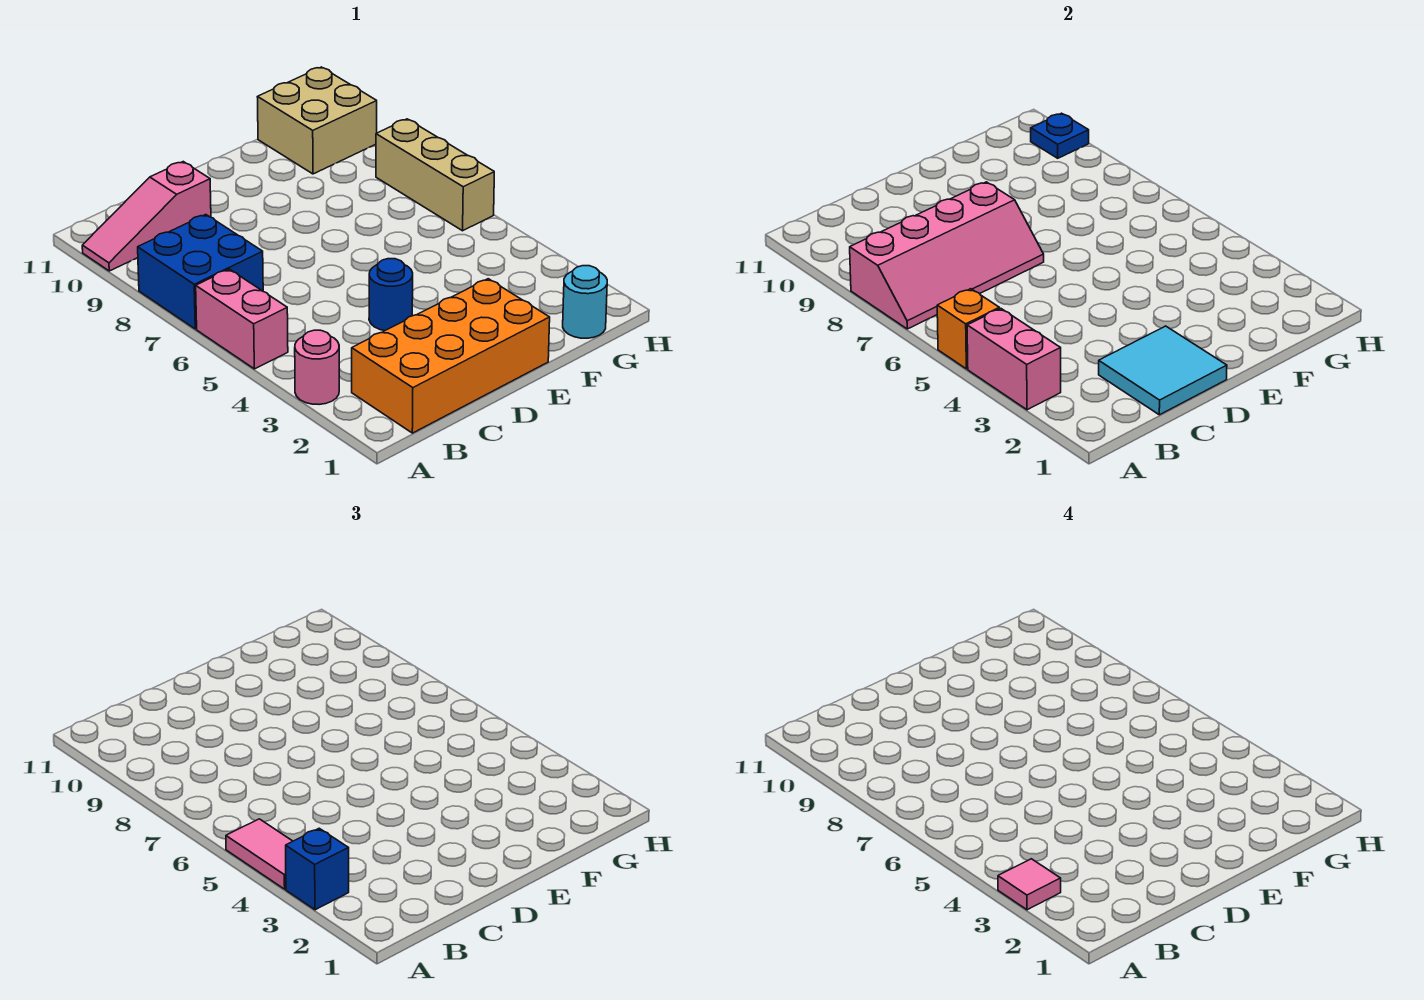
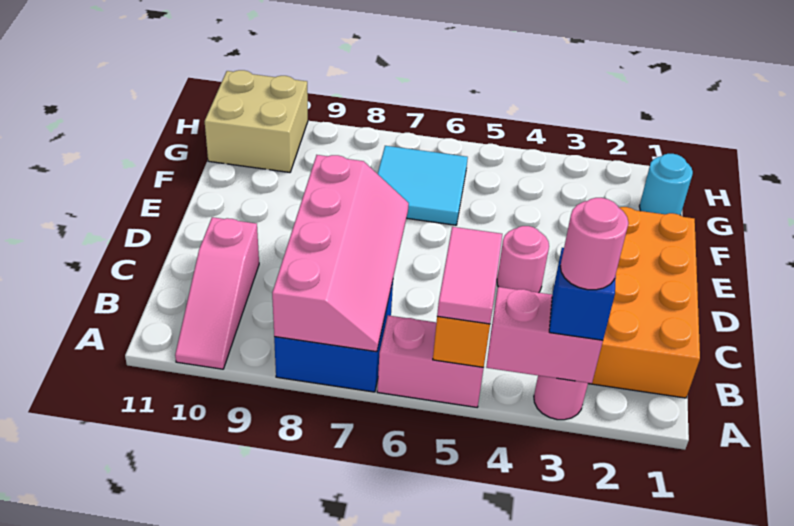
pink 1x1 tile [998,859,1061,910] -> pink 1x1 round brick [560,198,629,290]
pink 1x2 tile [226,819,293,889] -> pink 1x2 tile turned to [437,227,502,324]
cyan 2x2 tile [1099,326,1227,415] -> cyan 2x2 tile moved to [378,146,468,225]
blue 1x1 round brick [369,259,413,331] -> pink 1x1 round brick [497,226,549,293]
tan 1x3 brick [376,119,494,231] -> none
blue 1x1 plate [1031,113,1089,158] -> none

